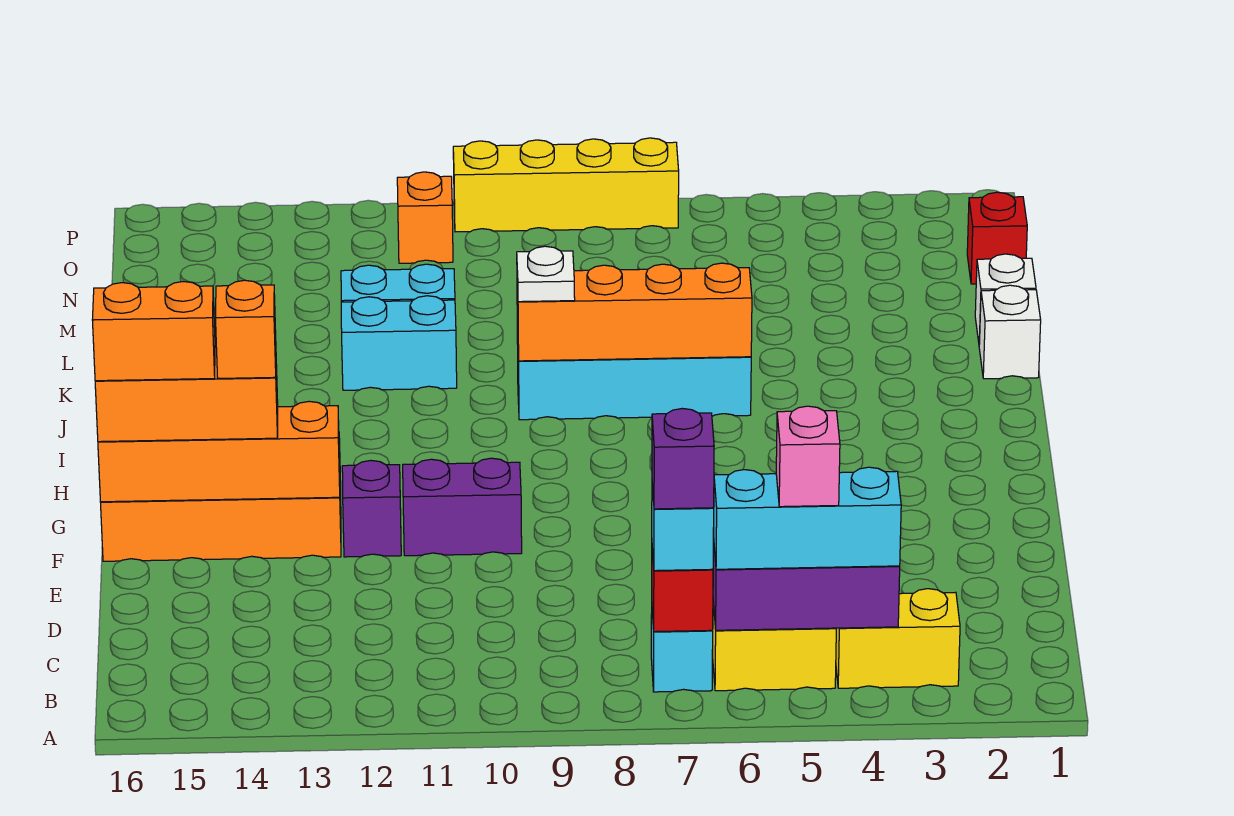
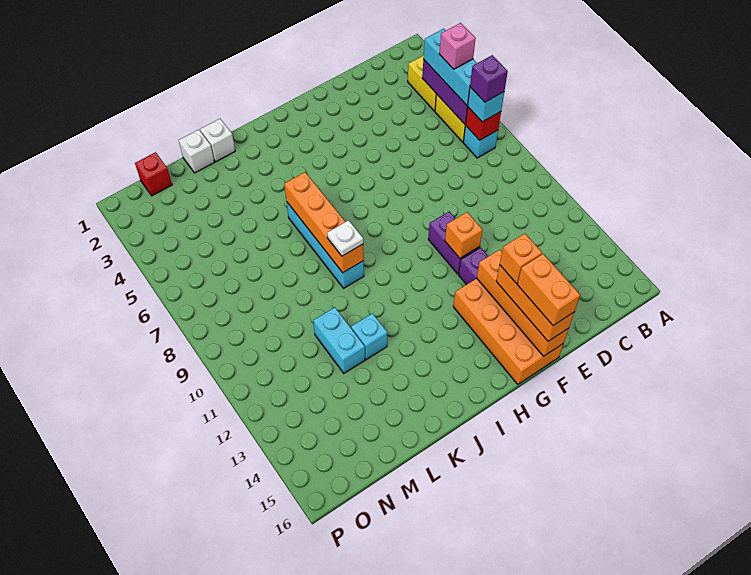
cyan 1x2 brick [341,296,457,390] -> cyan 1x1 brick [351,314,387,360]
orange 1x1 brick [397,172,453,263] -> orange 1x1 brick moved to [445,212,482,258]
yellow 1x4 brick [453,138,679,232] -> none

